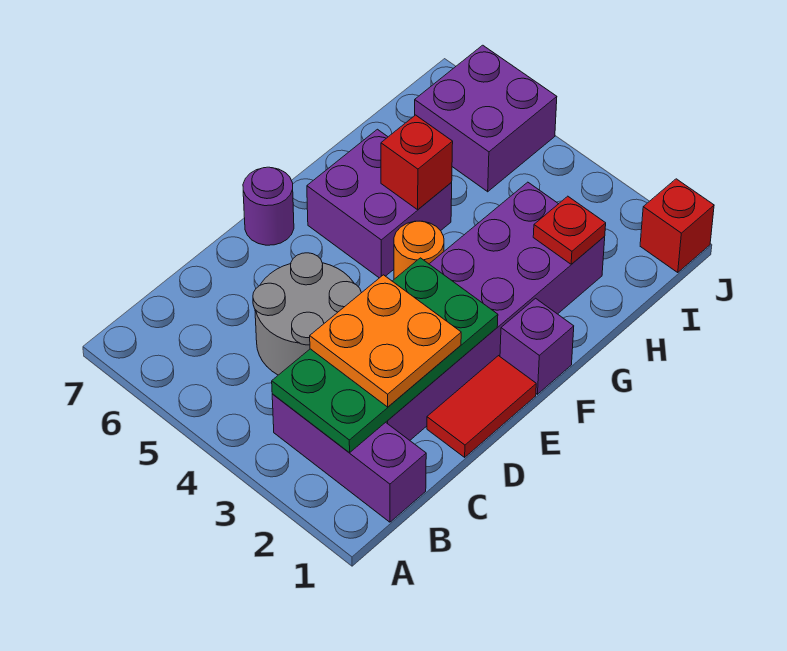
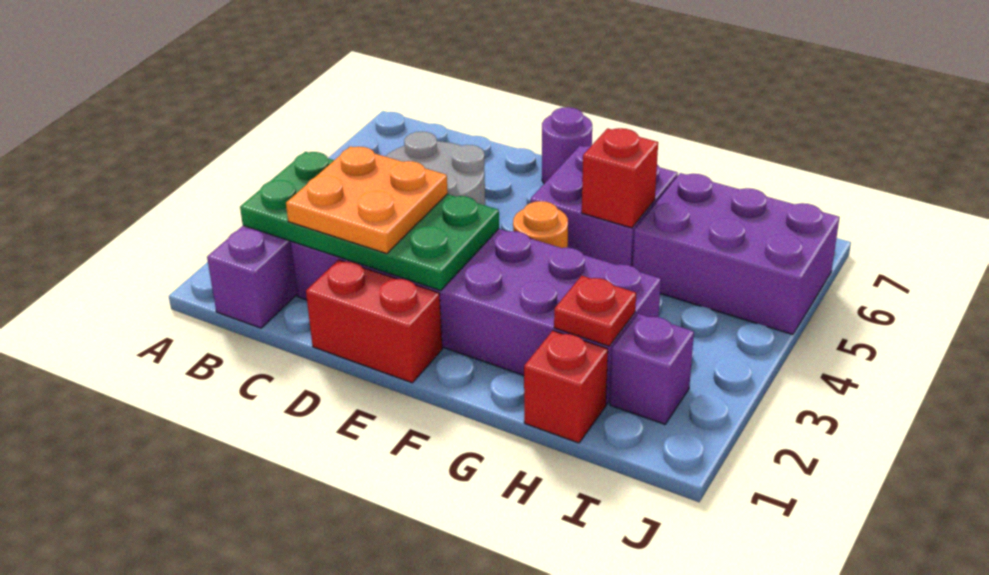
red 1x2 tile [427,356,536,457] -> red 1x2 brick [306,260,442,383]
purple 1x1 brick [500,298,574,394] -> purple 1x1 brick moved to [610,314,694,424]
purple 2x2 brick [415,45,557,192] -> purple 2x3 brick [633,173,840,335]
red 1x1 brick [640,179,714,273] -> red 1x1 brick moved to [524,331,608,443]

